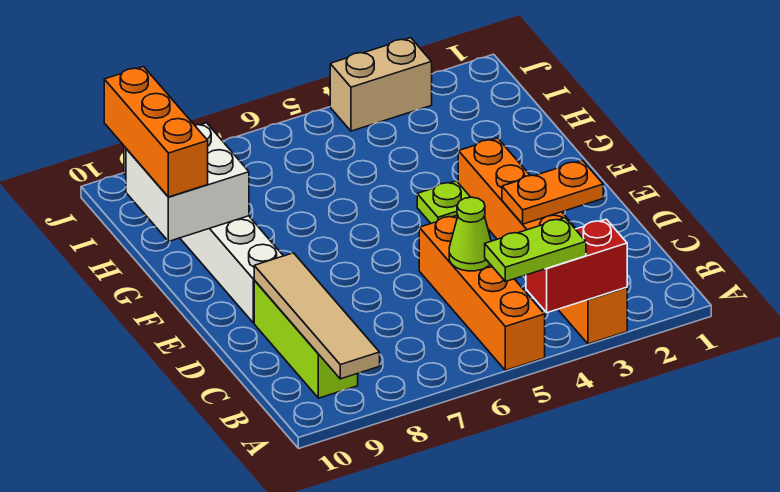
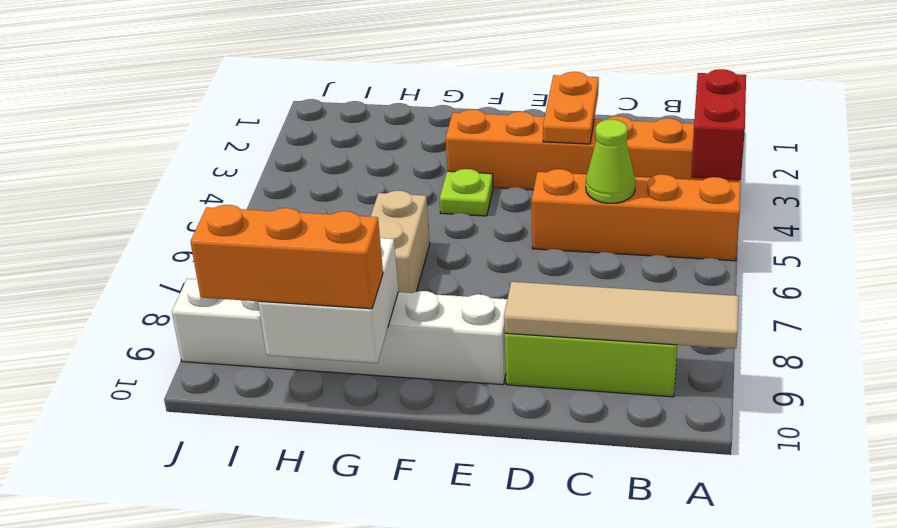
lime 1x2 plate [485,218,586,282] -> none
tan 1x2 brick [330,38,432,131] -> tan 1x2 brick moved to [371,191,430,293]

